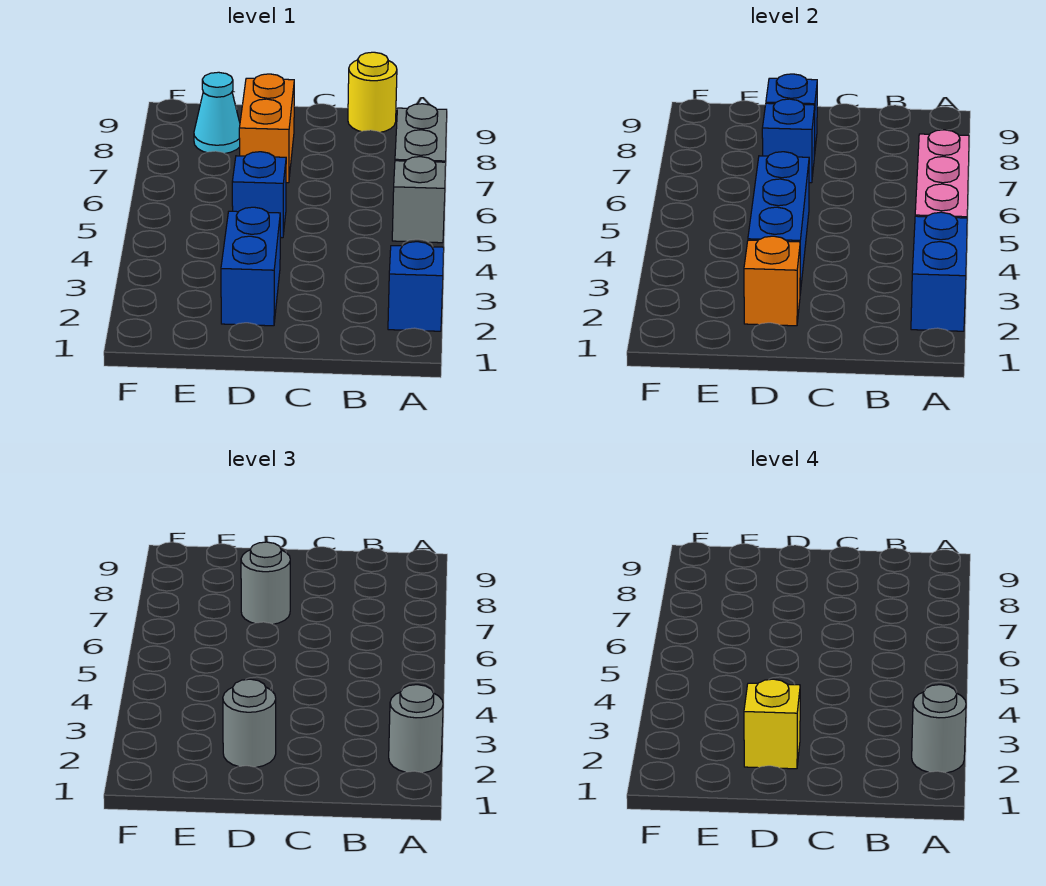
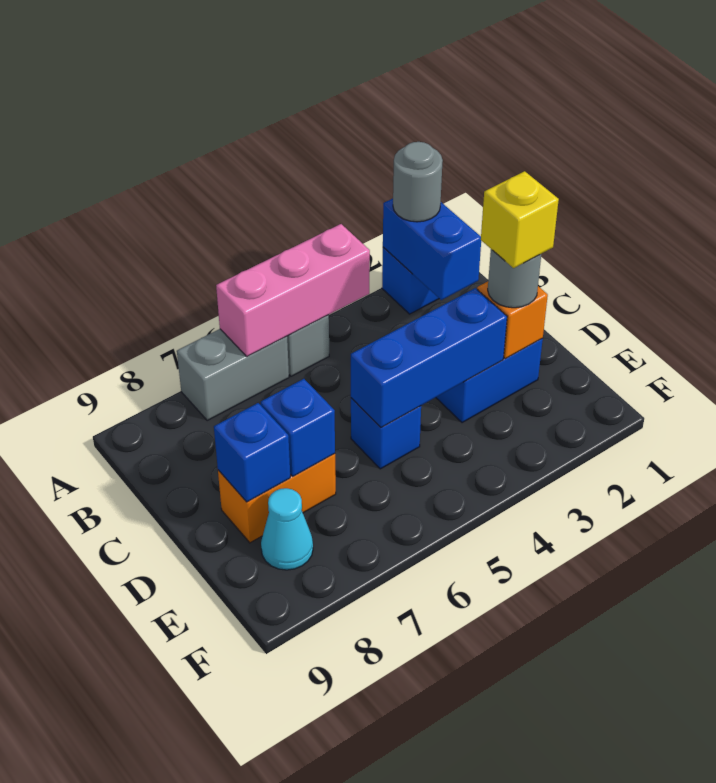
blue 1x2 brick [911,212,967,331] -> blue 1x2 brick turned to [383,199,481,300]
grey 1x1 round brick [912,685,966,773] -> none
yellow 1x1 round brick [348,52,397,132] -> none
grey 1x1 round brick [241,542,290,624] -> none

